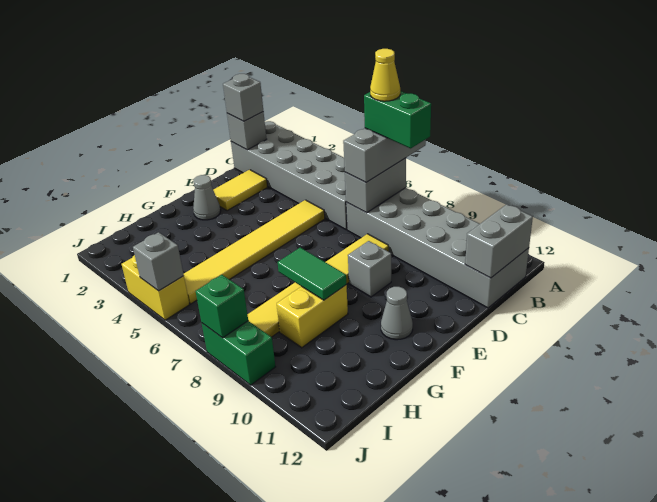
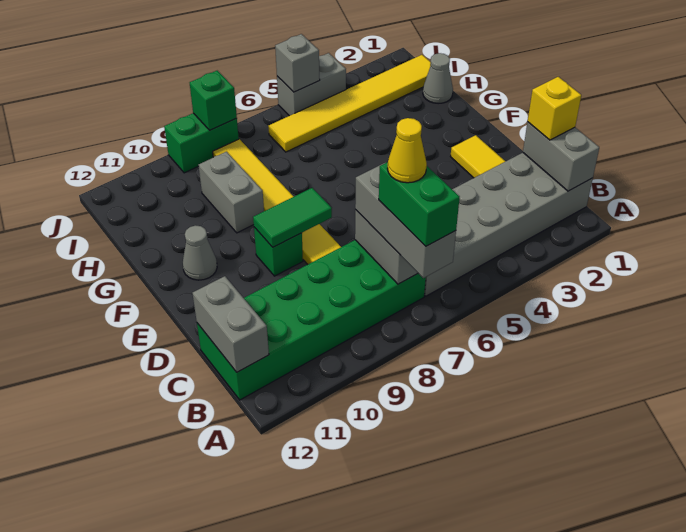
grey 2x6 brick [346,188,529,308] -> green 2x6 brick [197,240,426,400]
green 1x2 brick [364,91,431,148] -> green 1x2 brick turned to [379,162,460,246]
grey 1x1 brick [227,112,266,150] -> grey 1x2 brick [523,122,599,191]
grey 1x1 brick [223,74,263,121] -> yellow 1x1 brick [528,77,581,140]
yellow 1x6 tile [184,200,325,304] -> yellow 1x6 tile turned to [268,55,431,152]
grey 1x1 brick [348,241,391,297] -> green 1x1 brick [254,227,303,276]
grey 1x1 cone [193,175,221,220] -> grey 1x1 cone moved to [423,53,453,104]
green 1x2 tile [278,247,346,300] -> green 1x2 tile moved to [253,188,332,247]
yellow 1x2 brick [277,285,348,348] -> grey 1x2 brick [199,152,264,233]
yellow 1x2 brick [122,255,190,320] -> grey 1x2 brick [277,53,346,116]

